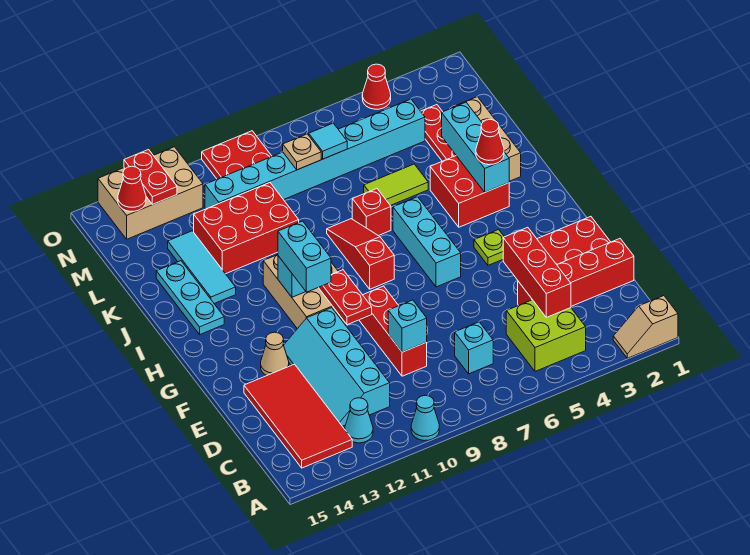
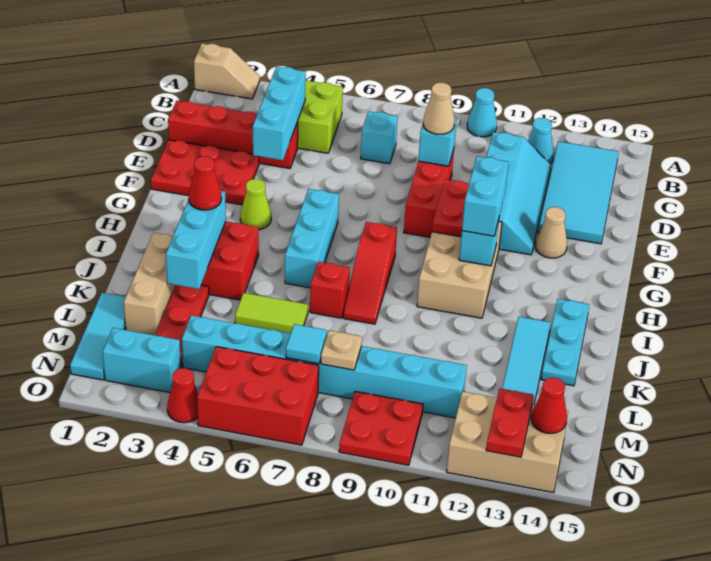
red 2x4 tile [244,364,352,468] -> cyan 2x4 tile [538,141,619,244]
red 1x3 brick [503,227,571,317] -> cyan 1x3 brick [253,67,306,160]
none -> tan 1x1 cone [423,83,455,134]
lime 1x1 plate [474,230,504,265] -> lime 1x1 cone [240,179,271,230]
red 2x3 brick [194,183,299,274] -> red 2x3 brick moved to [197,347,319,445]
none -> cyan 1x3 tile [70,293,126,380]
none -> cyan 1x2 brick [103,328,181,392]

